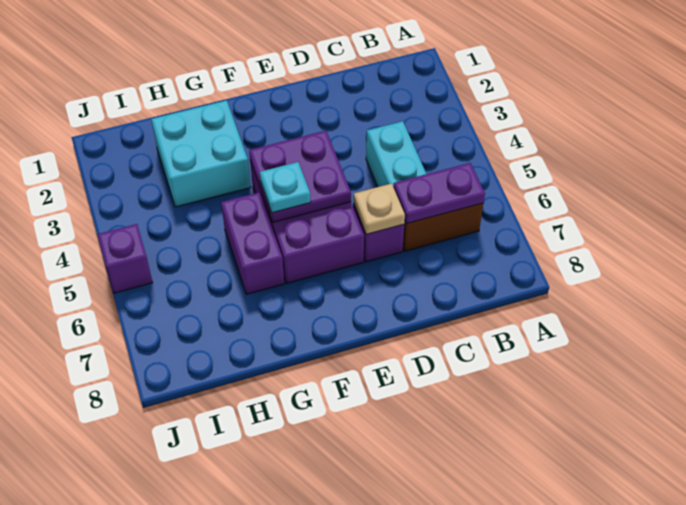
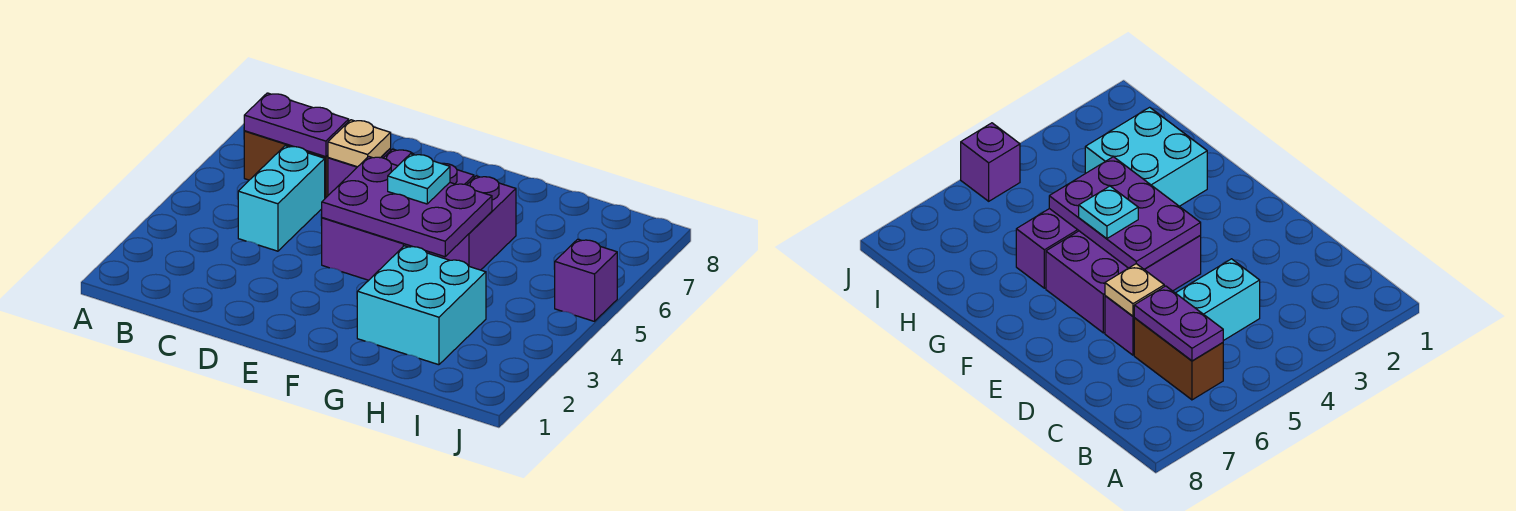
purple 2x2 plate [249,131,351,223] -> purple 2x3 plate [322,156,492,257]

